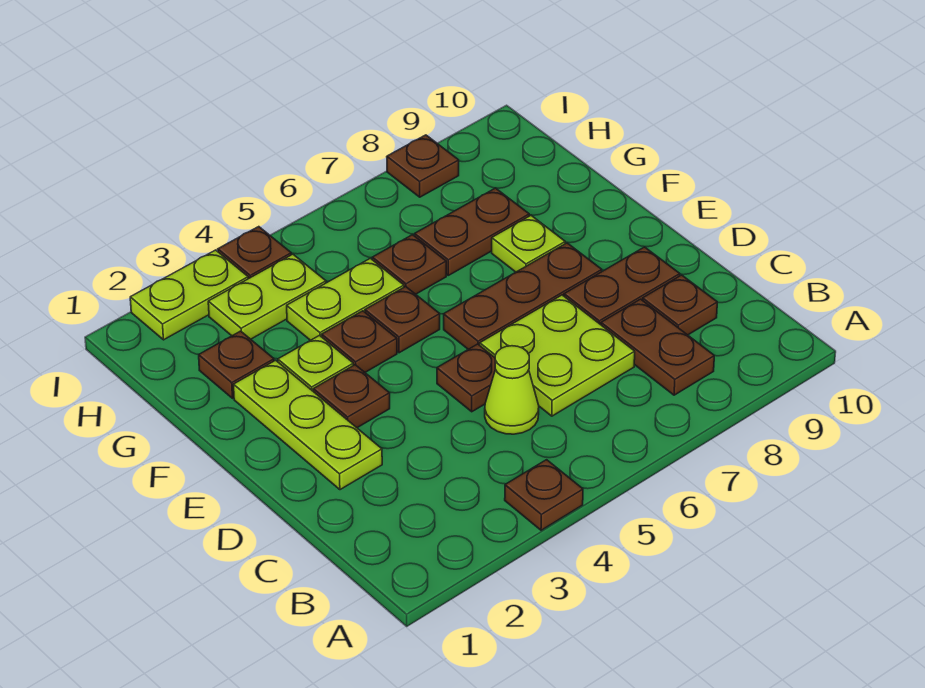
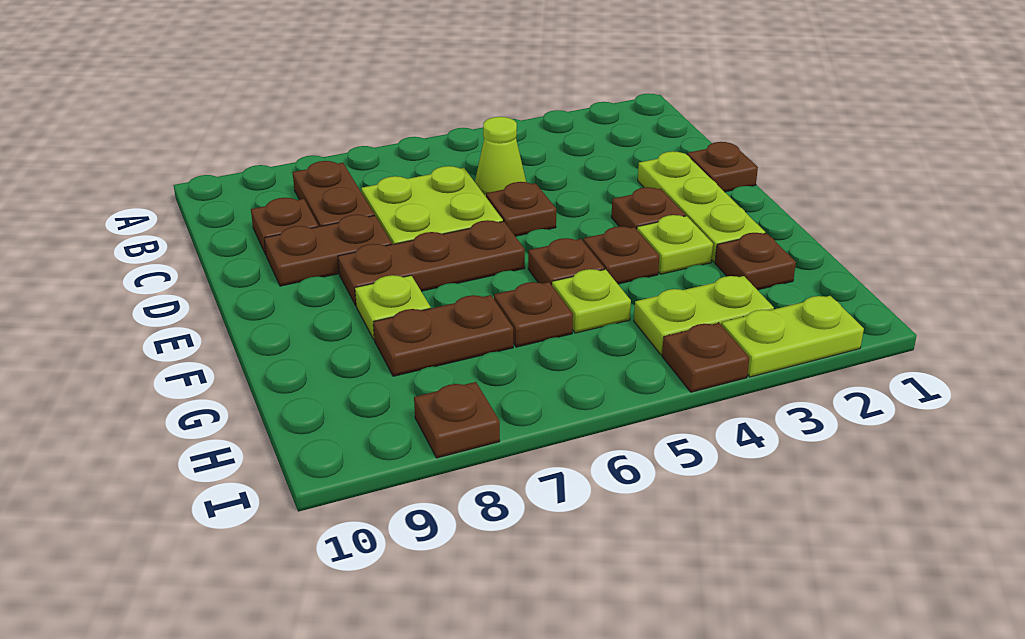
brown 1x1 plate [505,460,583,530] -> brown 1x1 plate moved to [687,142,758,192]
lime 1x2 plate [287,258,404,340] -> lime 1x1 plate [552,269,631,333]

